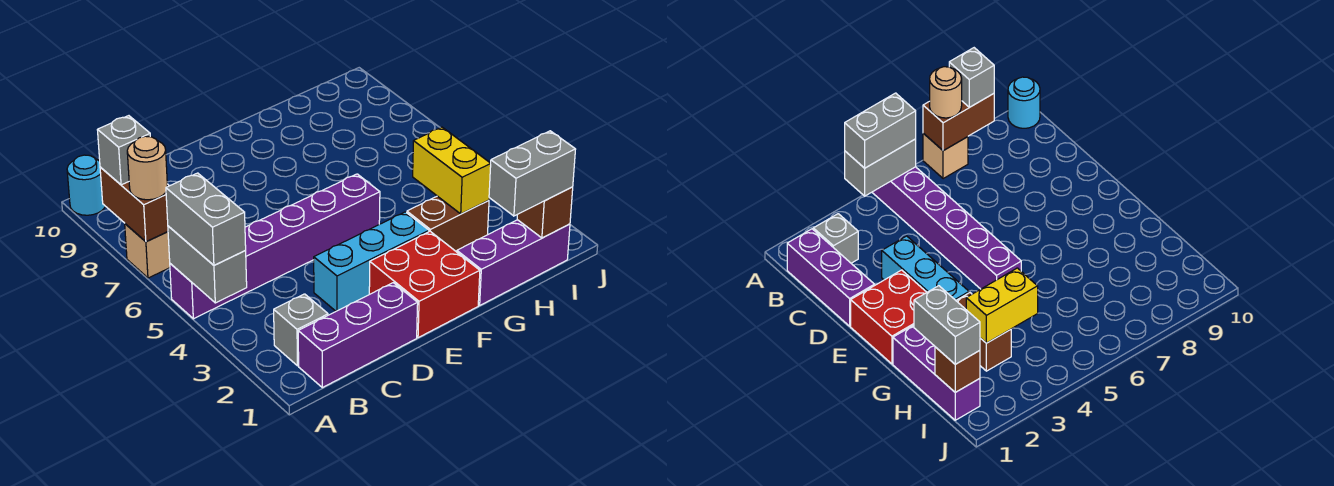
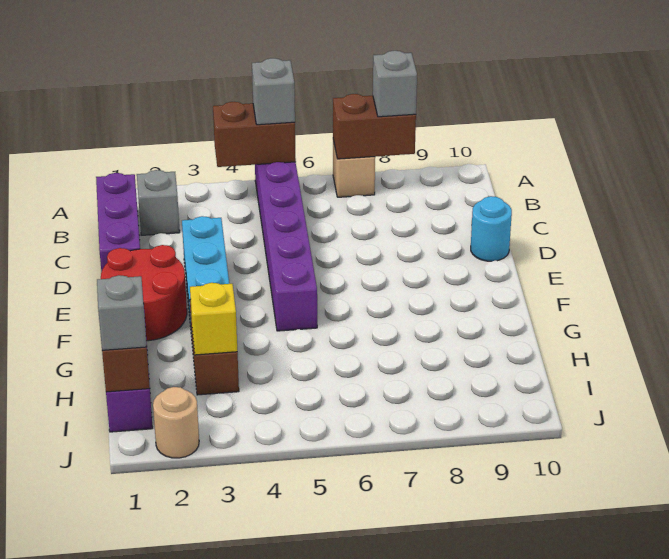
grey 1x2 brick [168,226,247,303] -> brown 1x2 brick [213,102,296,167]
grey 1x2 brick [166,173,246,265] -> grey 1x1 brick [252,58,295,125]
tan 1x1 round brick [127,136,167,200] -> tan 1x1 round brick moved to [153,387,199,458]
cyan 1x1 round brick [67,155,105,215] -> cyan 1x1 round brick moved to [471,196,512,261]
red 2x2 brick [369,231,480,338] -> red 2x2 round brick [101,245,187,341]
grey 1x2 brick [489,131,576,216] -> grey 1x1 brick [97,275,147,350]
yellow 1x2 brick [413,127,491,214] -> yellow 1x1 brick [190,283,237,355]

